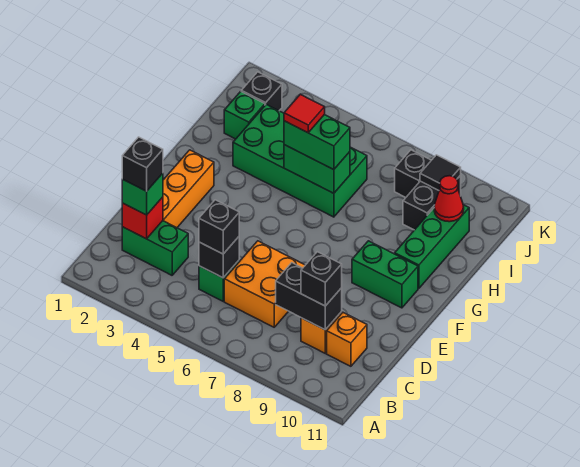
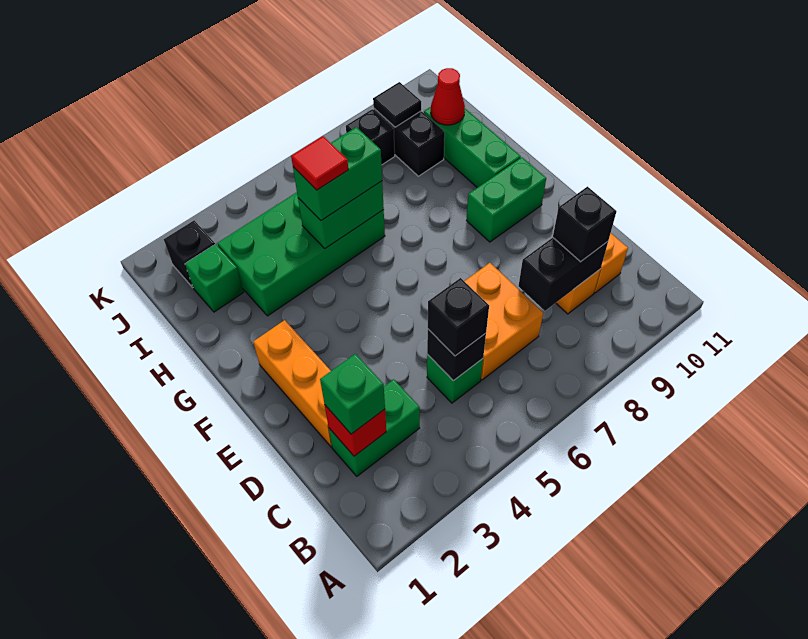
black 1x1 brick [122,137,163,191] -> none

